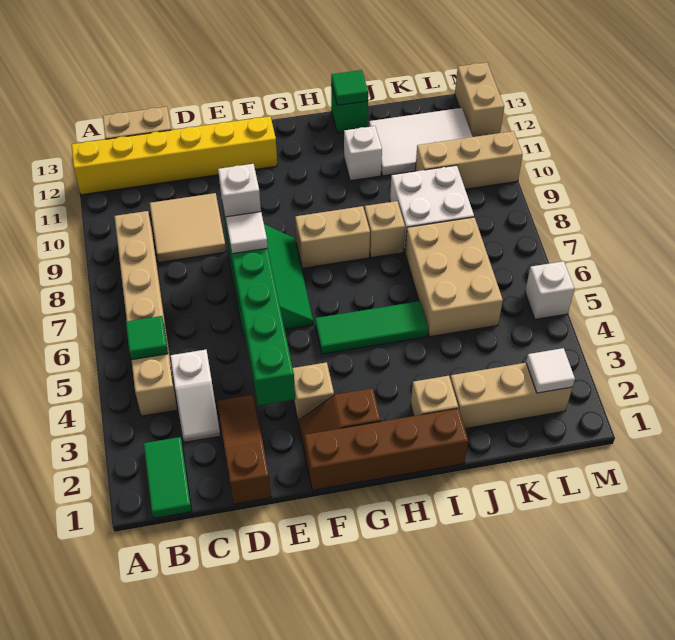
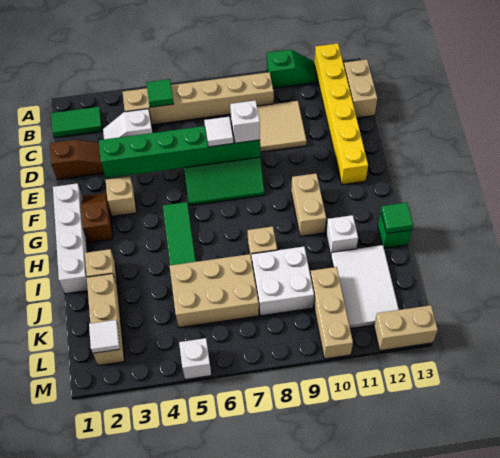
none -> green 1x2 slope [267,50,317,88]
brown 1x4 brick [304,408,468,490] -> white 1x4 brick [53,183,88,294]
tan 1x2 brick [295,206,370,268] -> tan 1x2 brick moved to [291,174,326,236]

